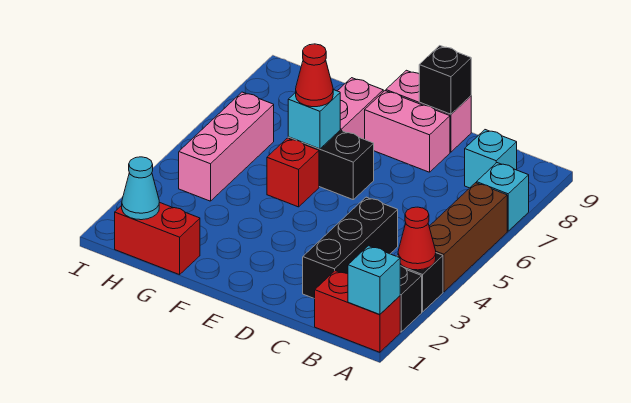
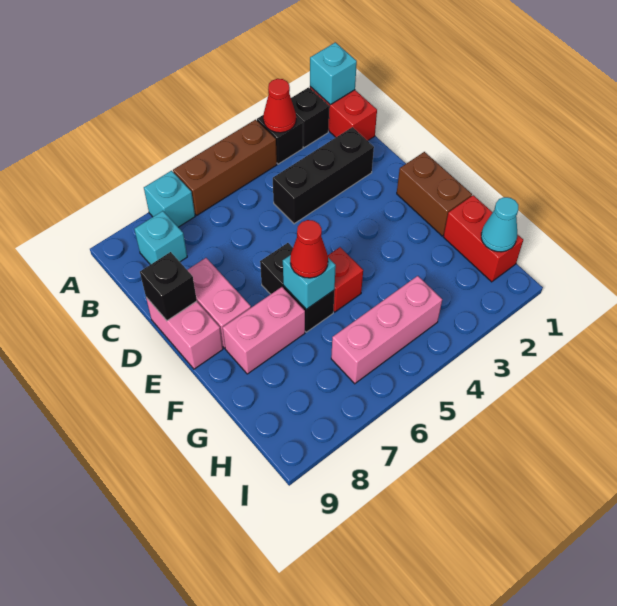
none -> brown 1x2 brick [397,152,472,236]

